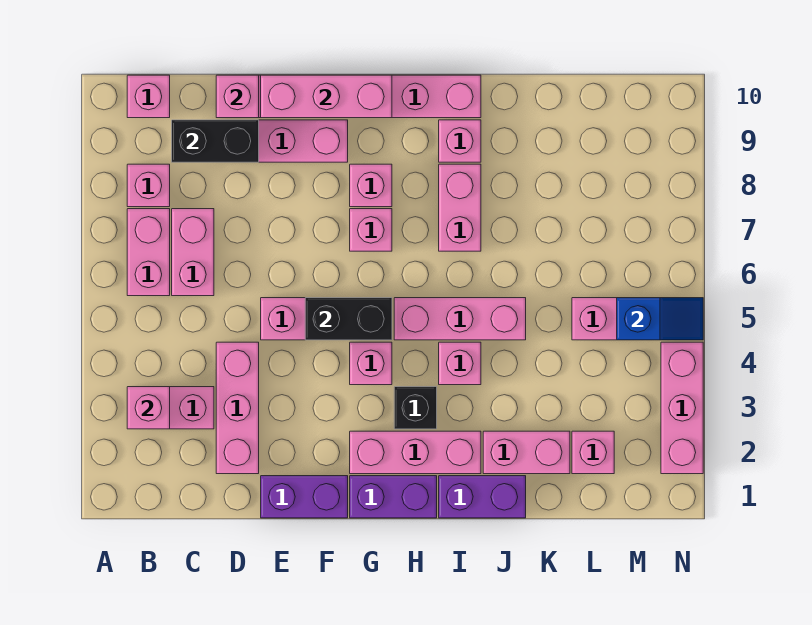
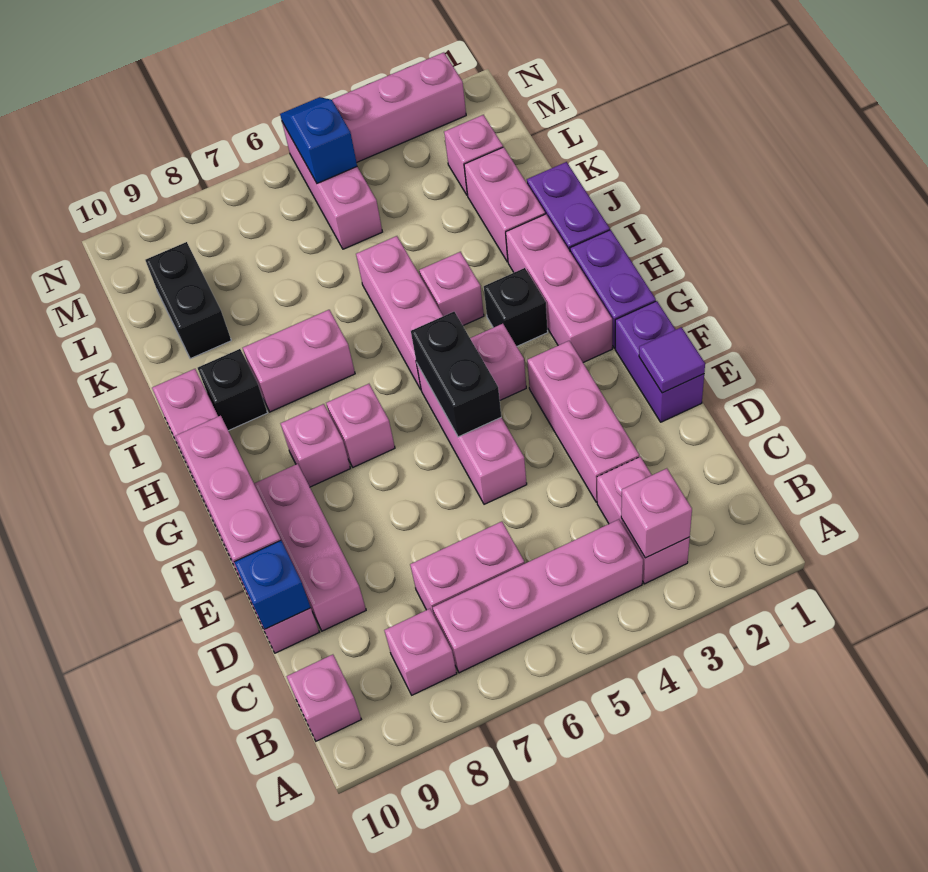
pink 1x2 brick [127,209,170,296] -> pink 1x4 brick [433,519,643,673]
black 1x2 brick [172,120,259,162] -> black 1x2 brick moved to [145,242,231,359]
pink 1x3 brick [216,342,259,474] -> pink 1x3 brick turned to [527,341,639,502]
pink 1x1 brick [216,75,259,118] -> blue 1x1 brick [234,541,311,629]
none -> purple 1x1 tile [639,327,705,393]
pink 1x1 brick [439,120,481,162] -> black 1x1 brick [198,349,267,431]

